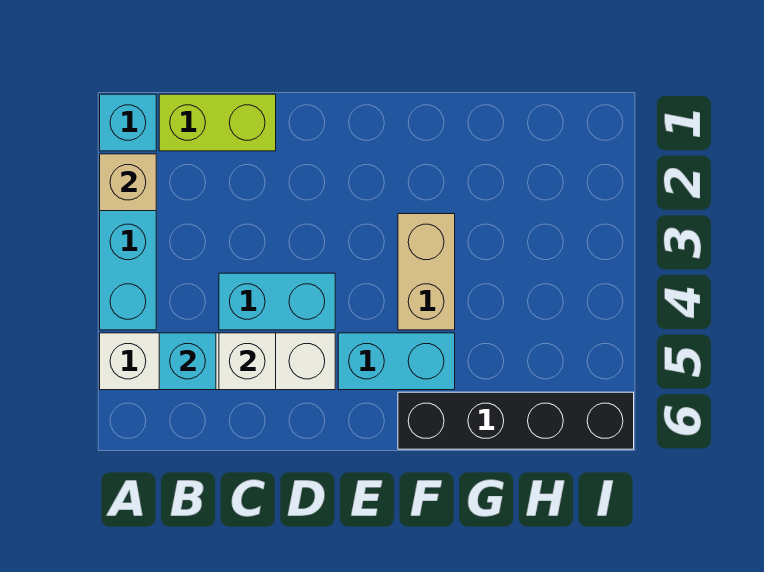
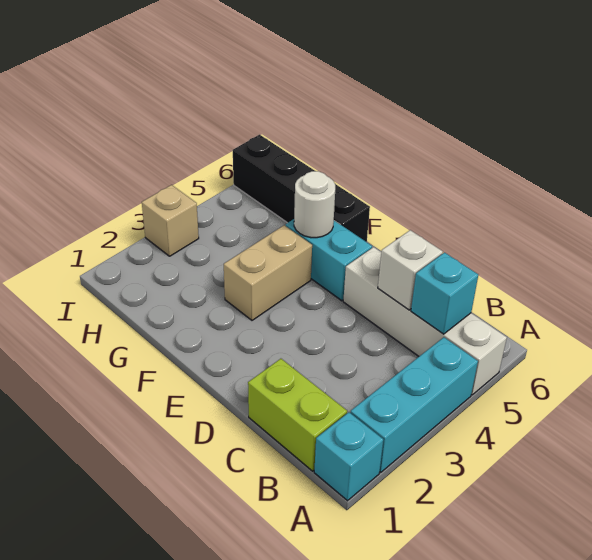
tan 1x1 brick [100,154,156,211] -> tan 1x1 brick moved to [142,185,199,256]
cyan 1x2 brick [219,273,335,330] -> none
none -> white 1x1 round brick [294,171,335,238]

